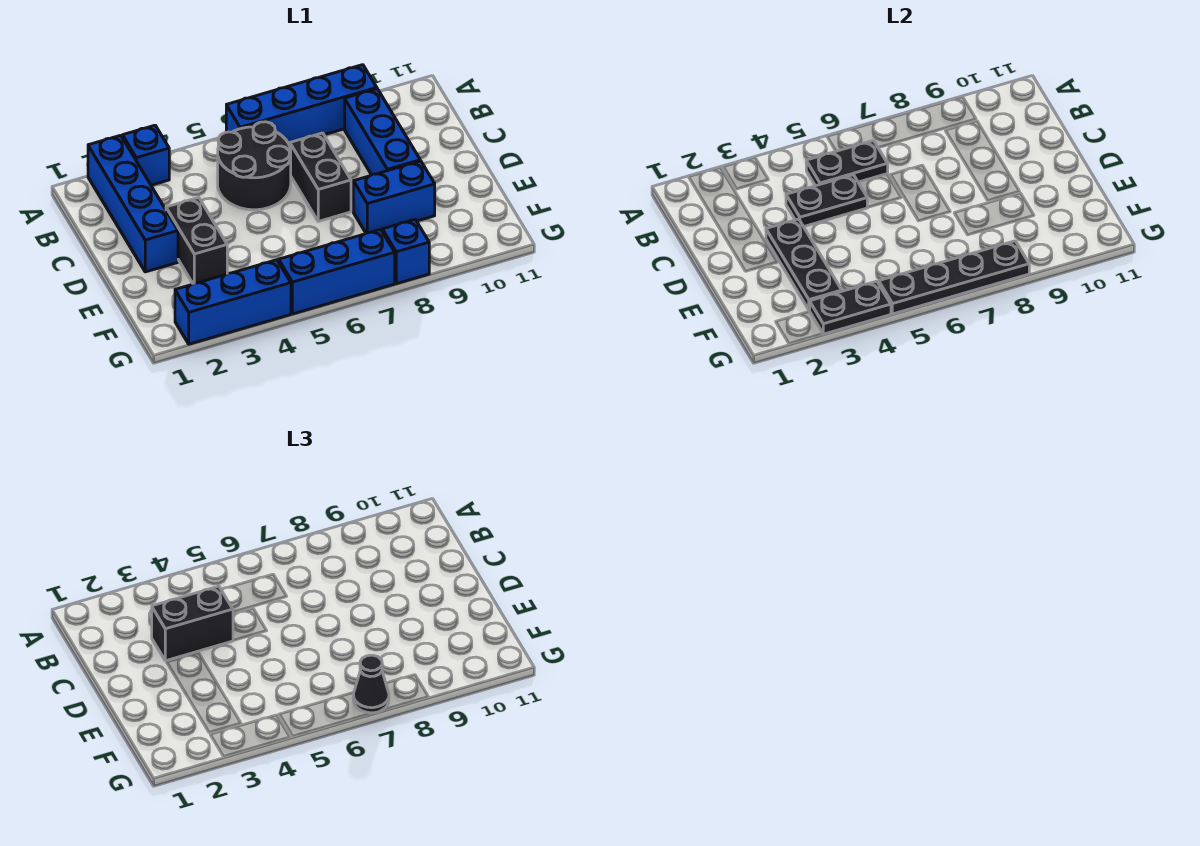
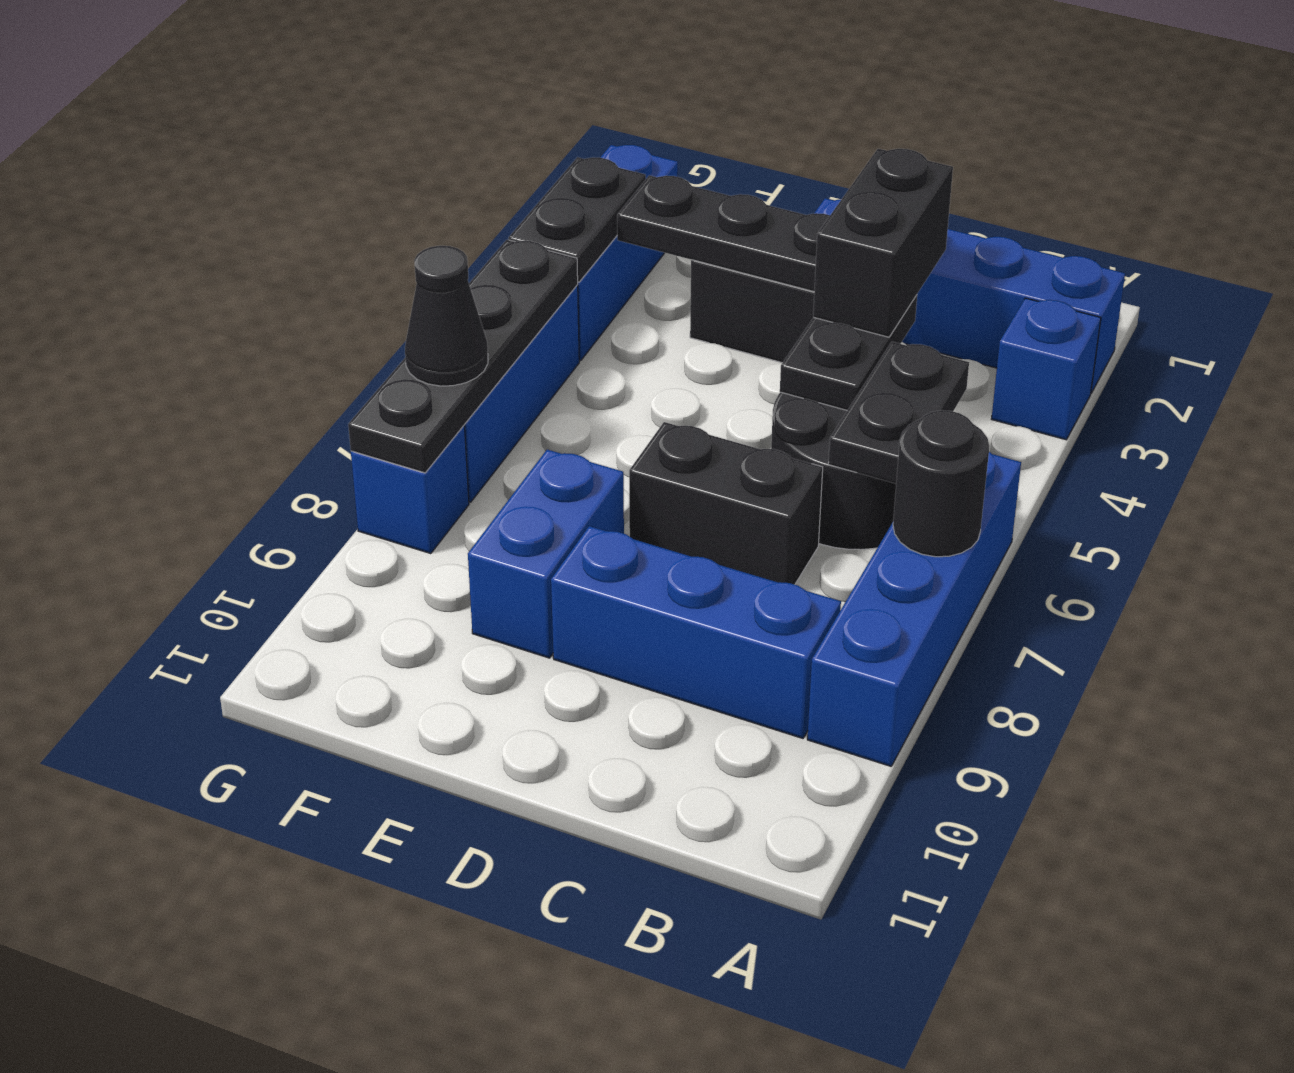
none -> black 1x1 round brick [893,410,989,557]

